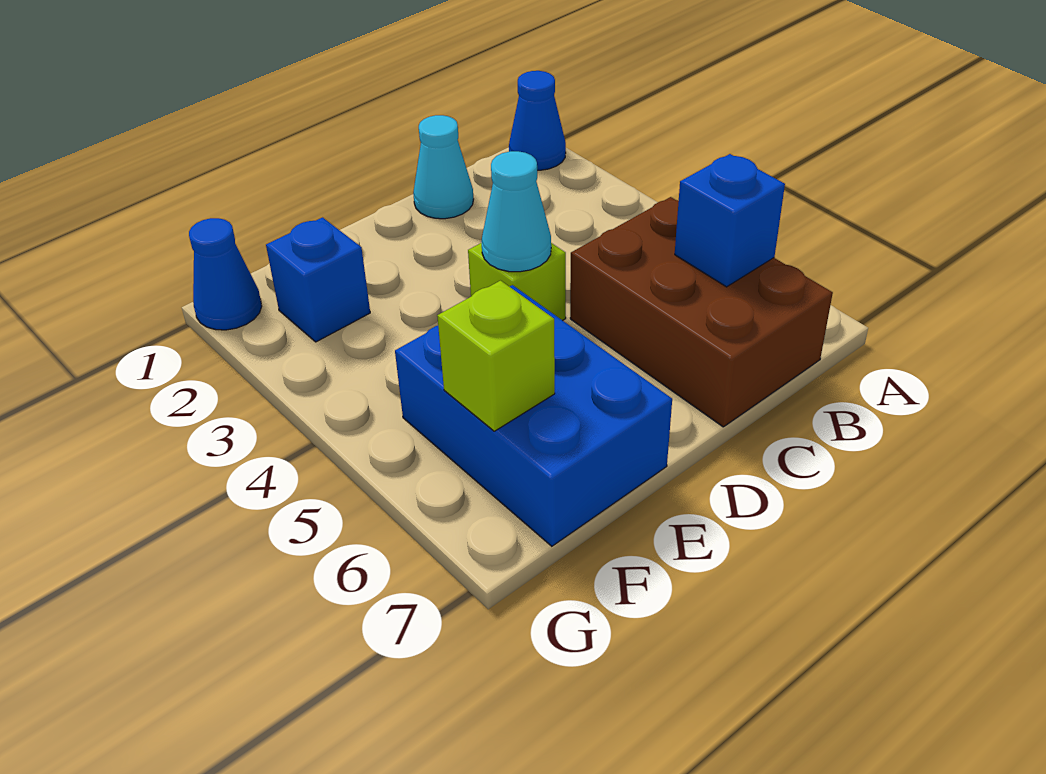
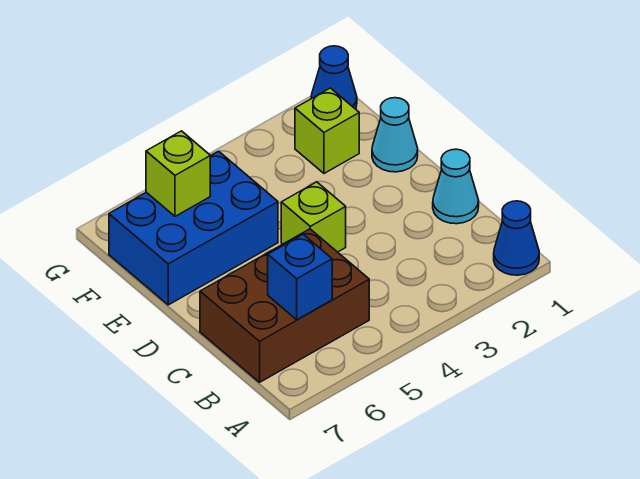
cyan 1x1 cone [481,151,551,272] -> cyan 1x1 cone moved to [372,98,418,172]
blue 1x1 brick [266,218,370,342] -> lime 1x1 brick [295,88,359,173]

